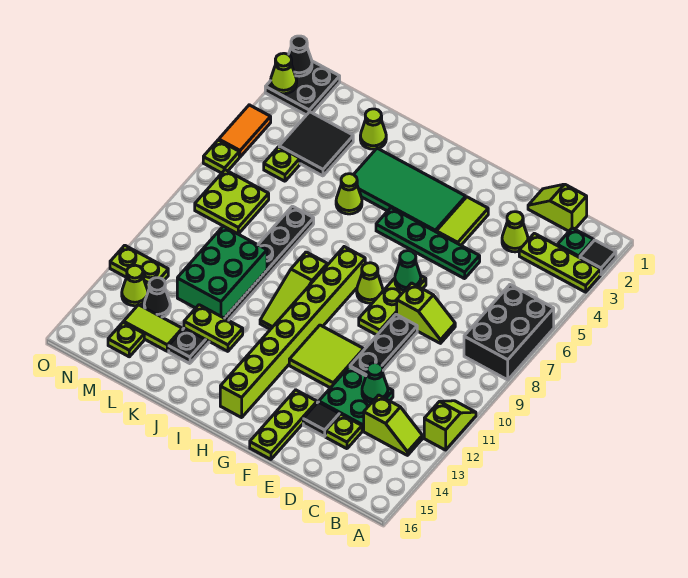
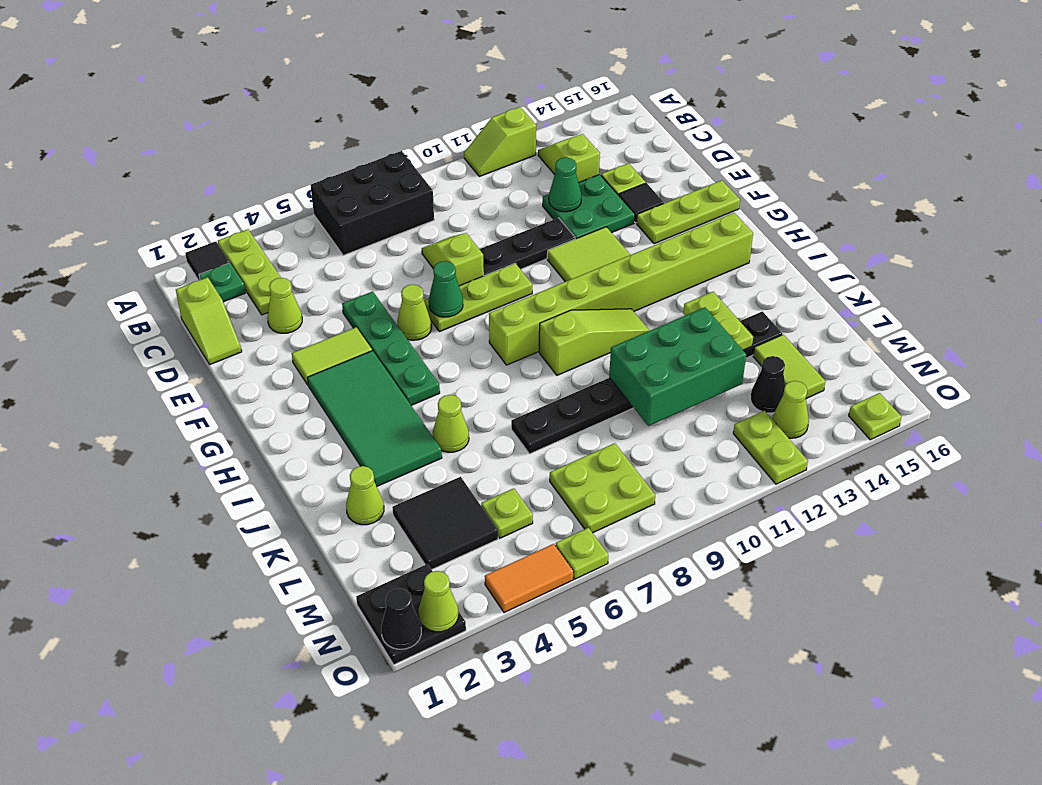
lime 1x1 cone [357,263,383,303] -> lime 1x1 cone moved to [397,284,432,340]
lime 1x1 plate [108,322,144,357] -> lime 1x1 plate moved to [849,393,901,440]

